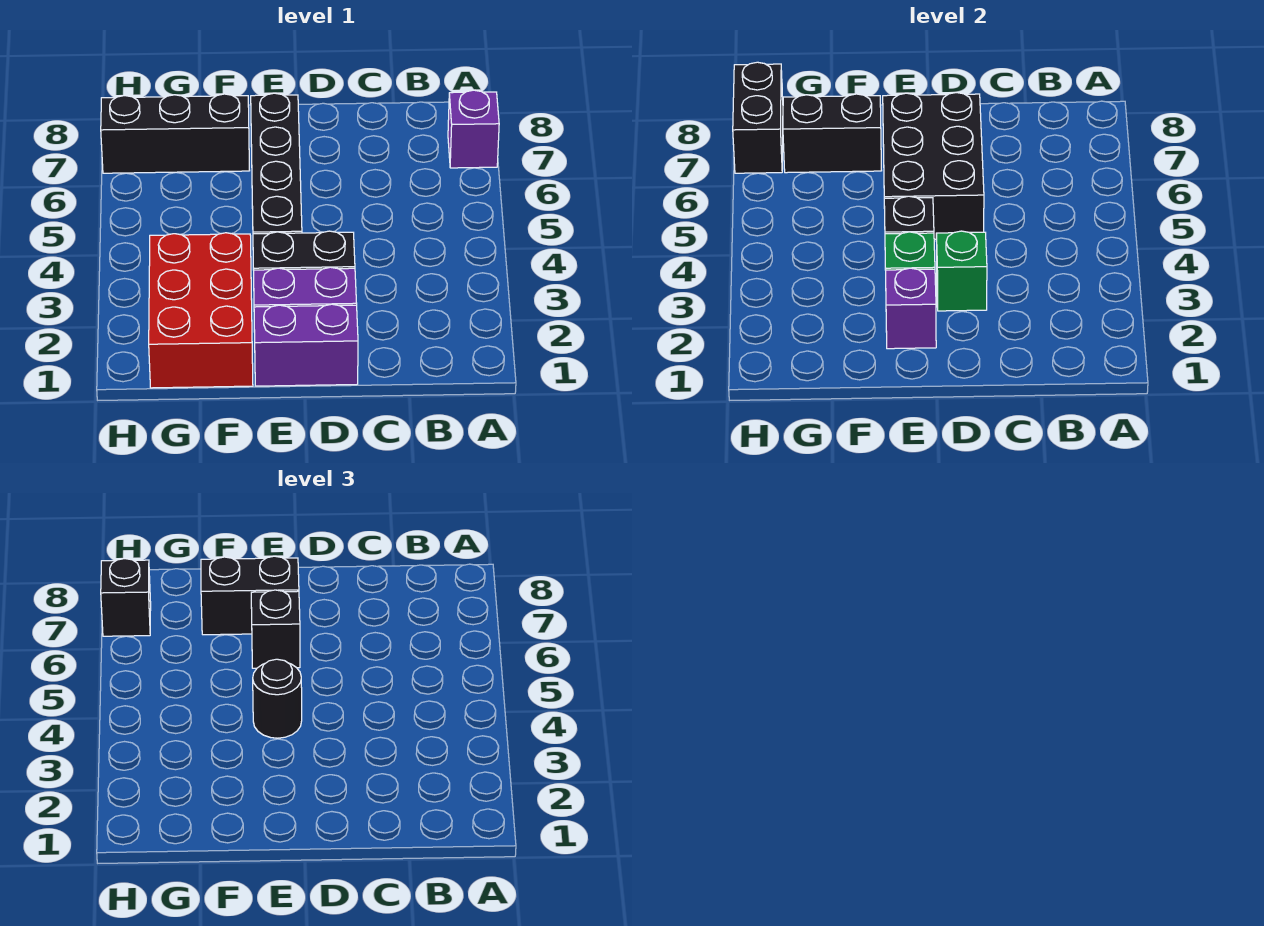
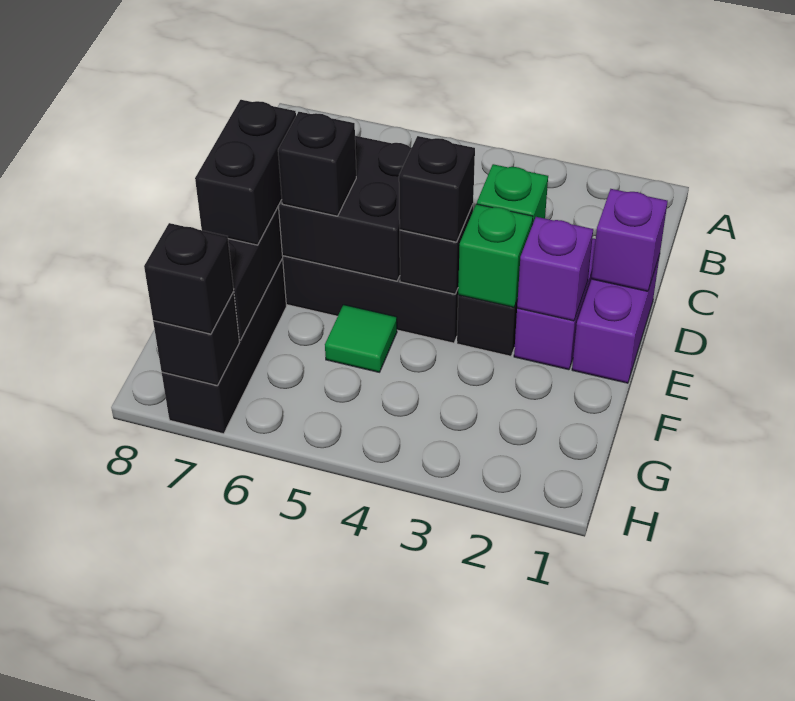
purple 1x1 brick [448,90,499,168] -> purple 1x1 brick moved to [592,189,668,291]
black 1x1 round brick [253,659,302,738] -> black 1x1 brick [399,136,475,242]
red 2x3 brick [149,233,253,388] -> none
none -> green 1x1 tile [325,305,397,372]
black 1x2 brick [733,62,783,173] -> black 1x1 brick [153,292,240,386]

